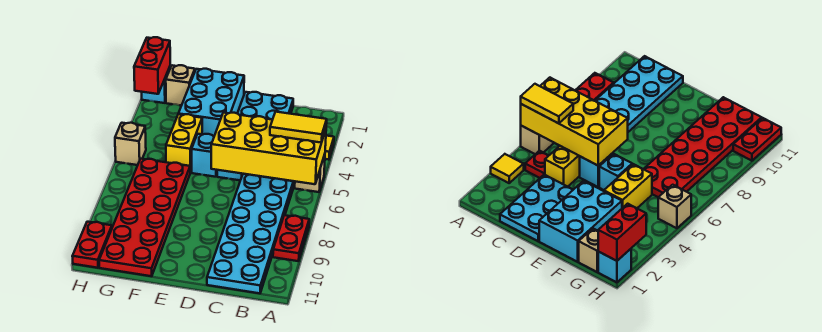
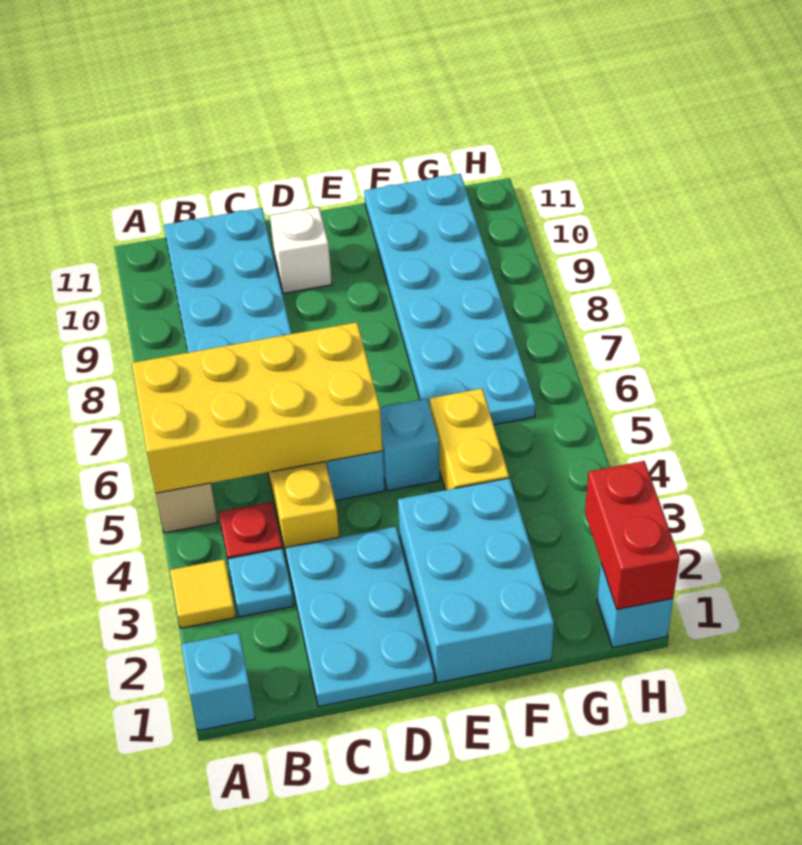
none -> cyan 1x1 brick [181,633,255,731]
yellow 1x2 tile [270,112,327,143] -> none
red 1x2 plate [273,215,309,261] -> none
none -> cyan 1x1 plate [228,548,294,617]
none -> white 1x1 brick [270,207,332,293]
red 2x6 plate [99,159,190,276] -> cyan 2x6 plate [364,174,535,425]
tan 1x1 brick [166,65,195,106] -> none
tan 1x1 brick [115,123,146,165] -> none
red 1x2 plate [72,222,112,268] -> none

